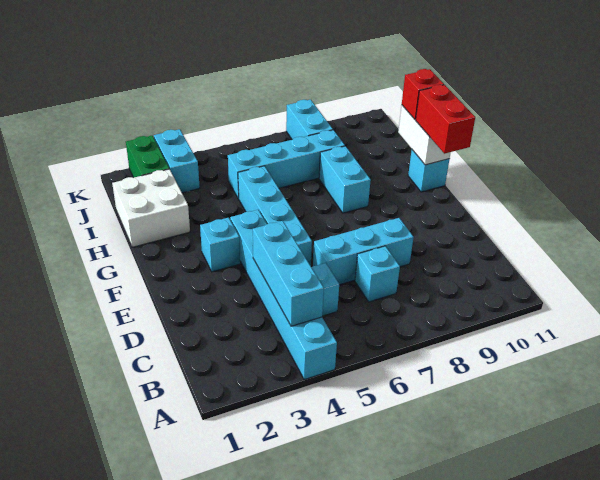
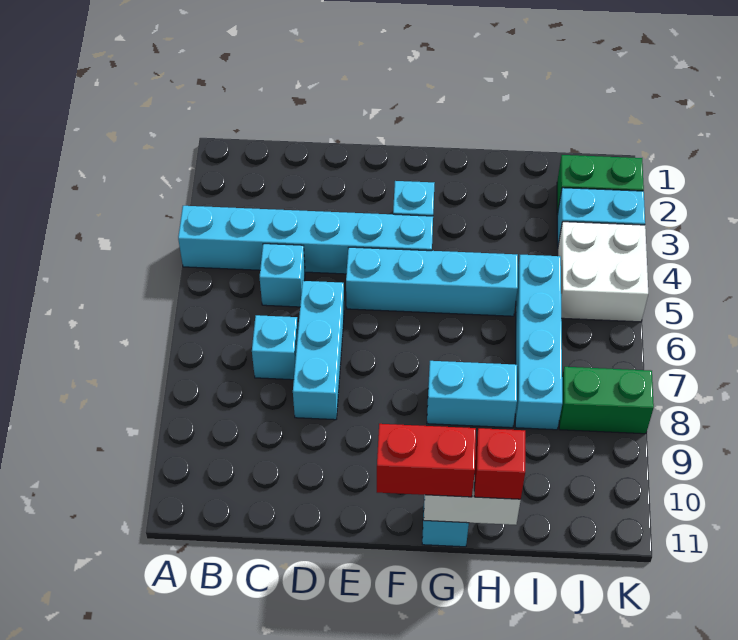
cyan 1x3 brick [253,221,324,326] -> none
white 2x2 brick [112,169,190,247] -> white 2x2 brick moved to [558,222,648,322]
cyan 1x2 brick [286,100,333,140] -> green 1x2 brick [559,367,654,434]

